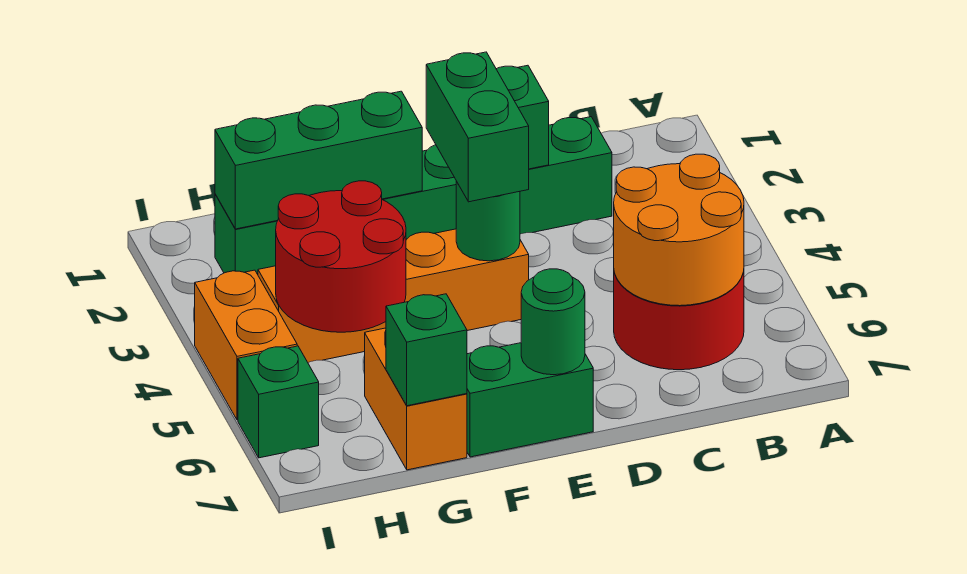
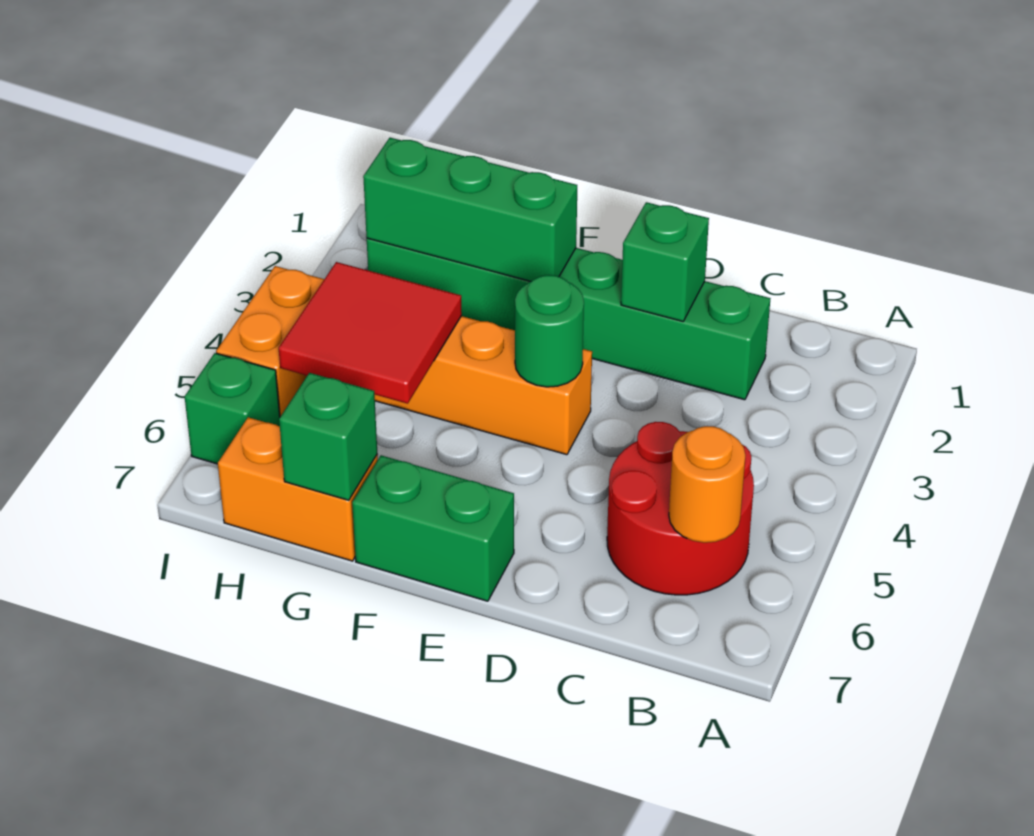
orange 2x2 round brick [614,154,744,306] -> orange 1x1 round brick [669,426,745,543]
green 1x2 brick [426,52,529,202] -> none
green 1x1 round brick [521,269,585,375] -> none
red 2x2 round brick [276,181,406,332] -> red 2x2 tile [279,262,462,404]
orange 1x2 brick [365,328,467,470] -> orange 1x2 brick turned to [218,417,378,561]

